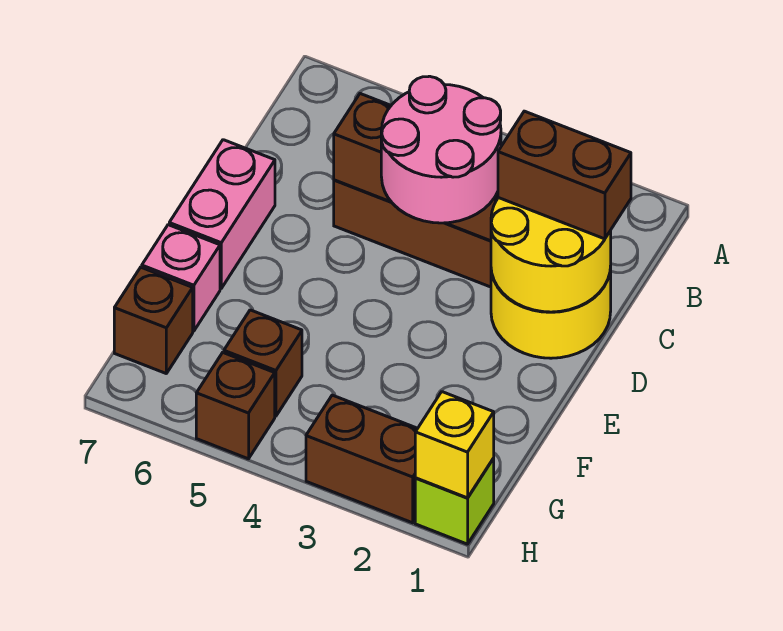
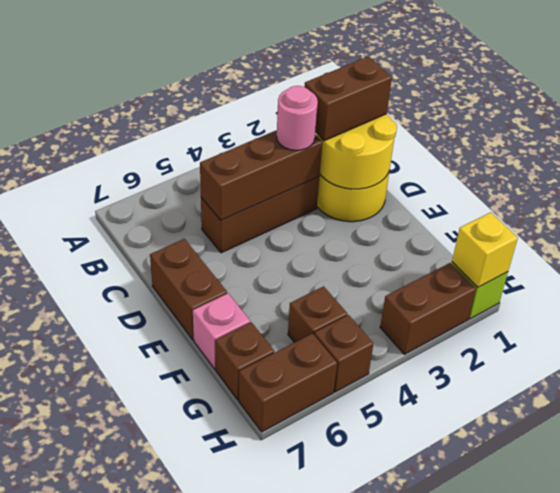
pink 2x2 round brick [381,76,501,223] -> pink 1x1 round brick [277,86,318,150]
pink 1x2 brick [169,140,275,288] -> brown 1x2 brick [150,239,227,340]
none -> brown 1x2 brick [239,333,337,432]

